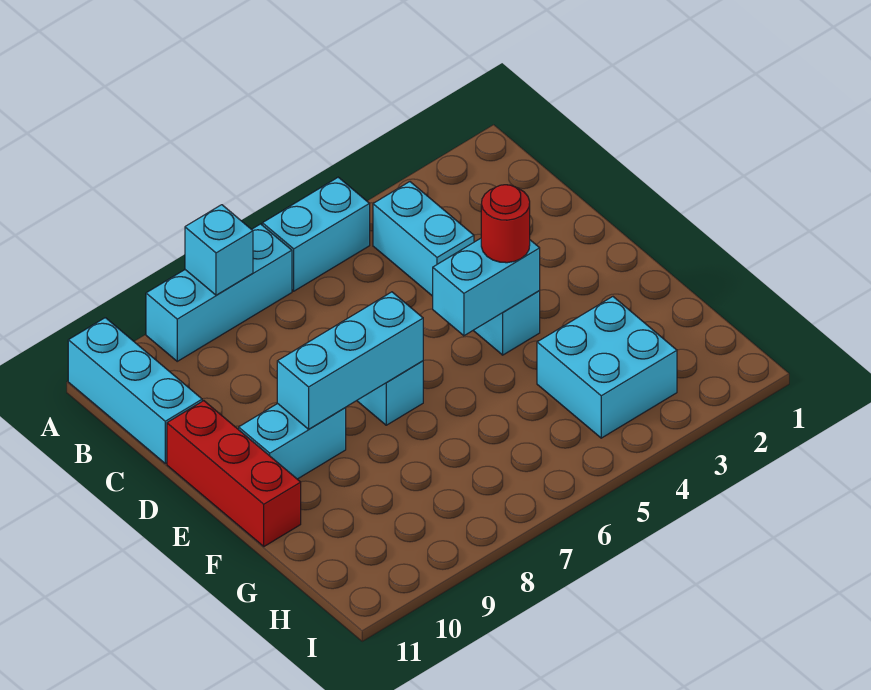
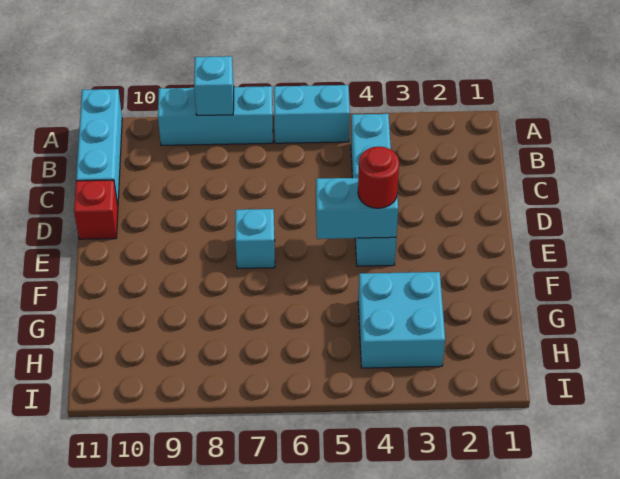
red 1x3 brick [167,401,301,546] -> red 1x1 brick [74,180,118,239]
cyan 1x3 brick [277,292,423,429] -> none
cyan 1x2 brick [239,404,346,479] -> none

